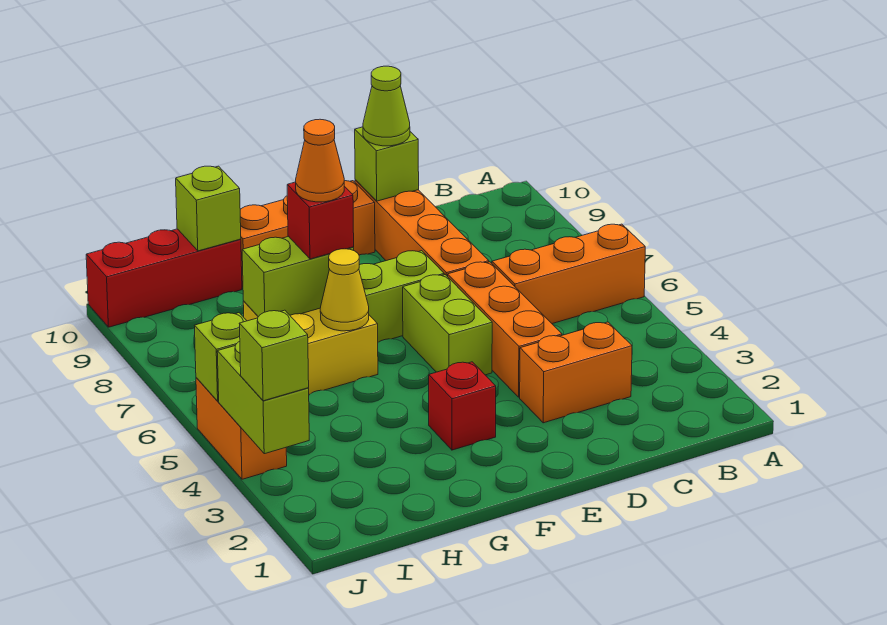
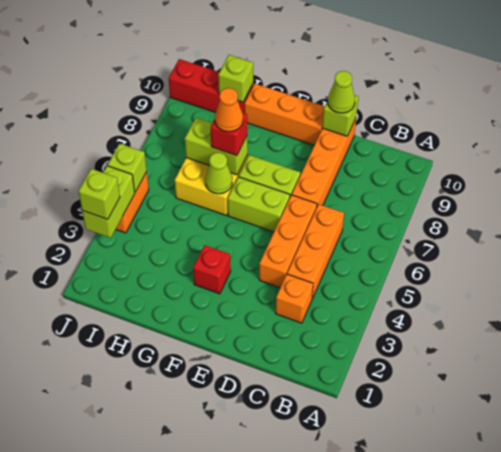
orange 1x3 brick [492,224,645,324] -> orange 1x3 brick turned to [287,204,344,299]
orange 1x2 brick [520,322,632,423] -> orange 1x1 brick [276,274,313,323]
lime 1x2 brick [403,275,492,375] -> lime 1x2 brick turned to [228,177,290,232]
yellow 1x1 cone [320,249,369,331] -> lime 1x1 cone [205,153,232,194]

